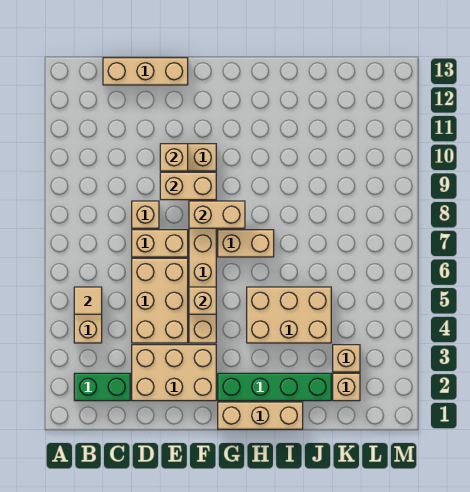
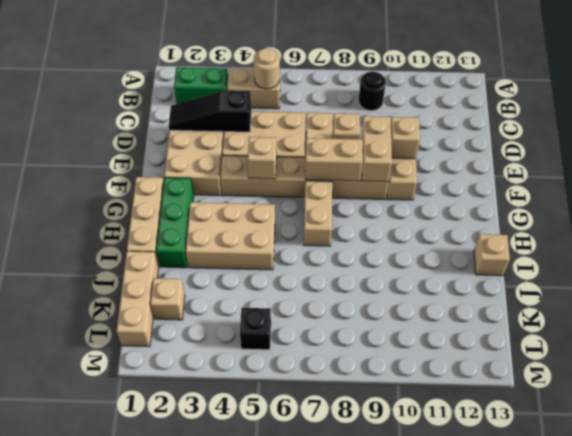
green 1x2 brick [74,373,130,401] -> green 1x2 brick turned to [174,67,228,104]
tan 1x1 tile [74,287,102,314] -> tan 1x1 round brick [254,48,280,89]
none -> black 1x1 round brick [359,72,386,111]
tan 1x3 brick [103,58,188,85] -> tan 1x3 brick moved to [117,251,159,347]
none -> black 1x3 slope [169,91,251,132]
tan 1x2 brick [189,201,245,228] -> tan 1x2 brick turned to [305,138,363,181]
green 1x4 brick [218,373,331,401] -> green 1x3 brick [156,178,194,268]
tan 2x3 brick [247,287,331,343] -> tan 2x3 brick turned to [186,202,275,270]
tan 1x1 brick [333,345,360,372] -> tan 1x1 brick moved to [474,234,510,276]
none -> black 1x1 brick [240,308,271,350]

